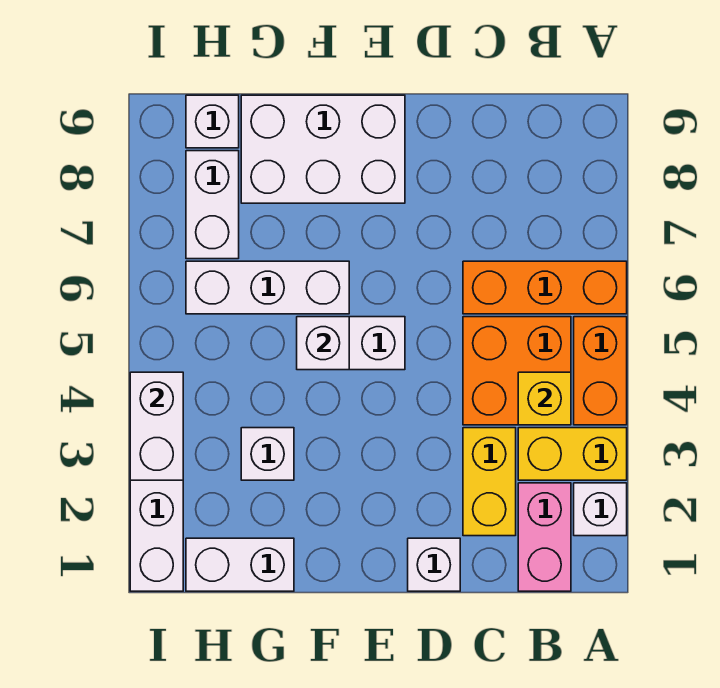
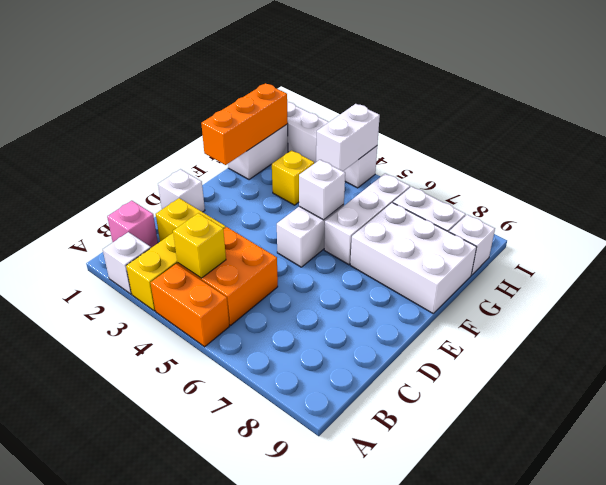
orange 1x3 brick [463,261,627,314] -> orange 1x3 brick moved to [201,83,288,165]
pink 1x2 brick [518,483,571,591] -> pink 1x1 brick [107,201,158,248]
white 2x3 brick [241,95,405,203] -> white 2x3 brick turned to [350,203,477,313]
white 1x1 brick [241,428,294,480] -> yellow 1x1 brick [272,150,314,205]
white 1x2 brick [130,372,183,480] -> white 1x2 brick turned to [316,104,380,171]

